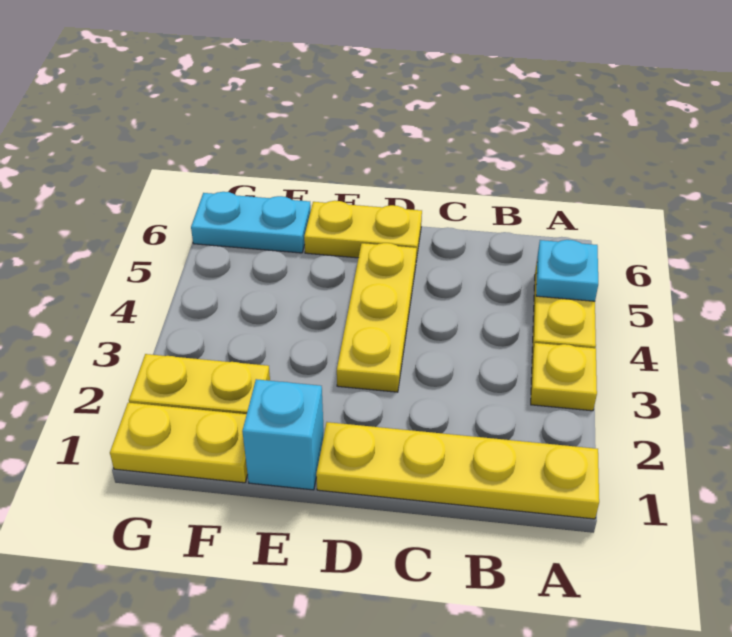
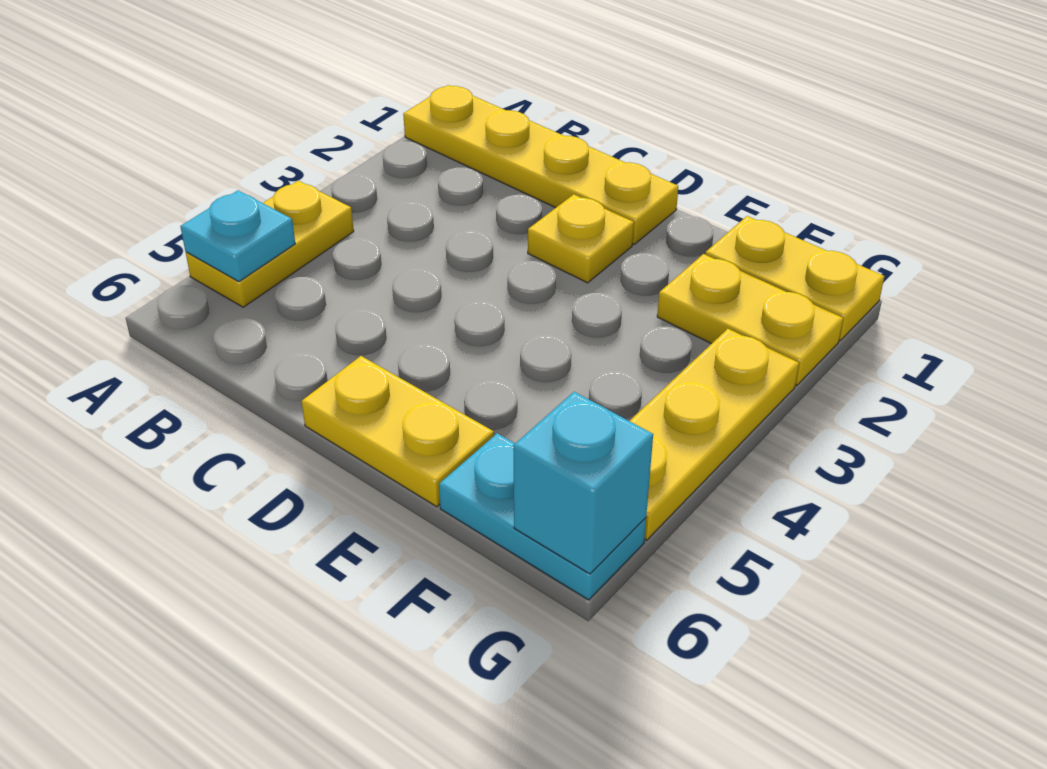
yellow 1x1 plate [531,343,597,411] -> yellow 1x1 plate moved to [528,194,634,283]
yellow 1x3 plate [337,243,417,392] -> yellow 1x3 plate moved to [630,329,799,540]
cyan 1x1 brick [242,379,324,490] -> cyan 1x1 brick moved to [513,392,653,574]

